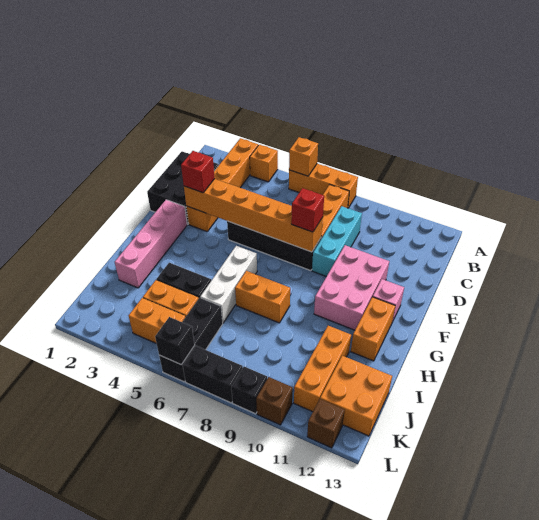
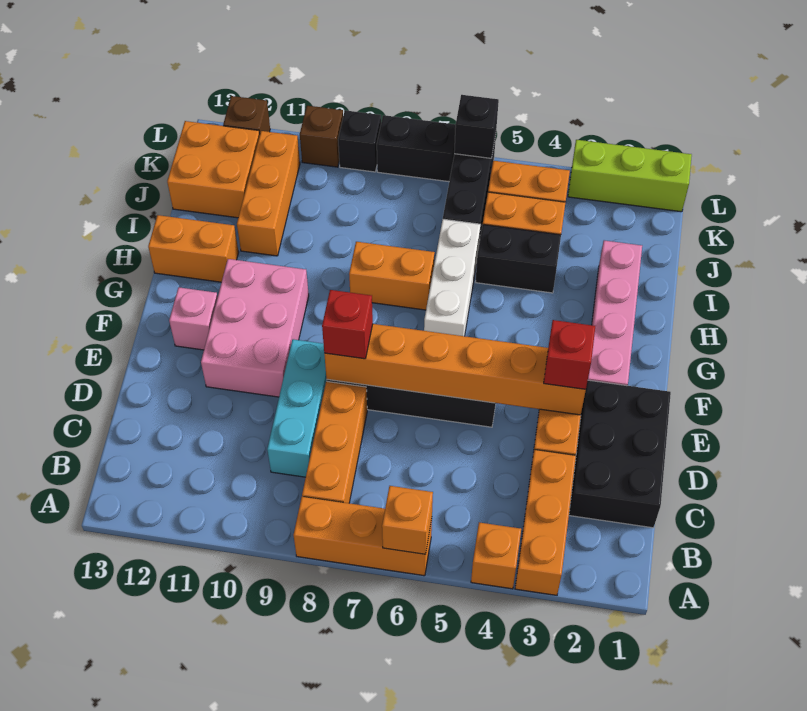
orange 1x2 brick [351,297,395,361] -> orange 1x2 brick turned to [148,215,239,282]
none -> lime 1x3 brick [568,140,692,212]

